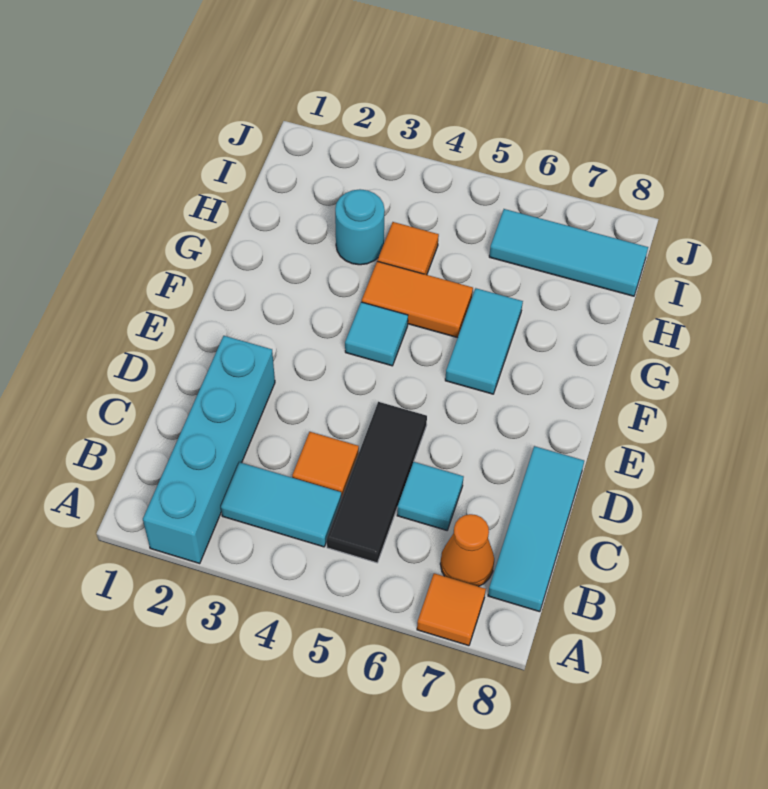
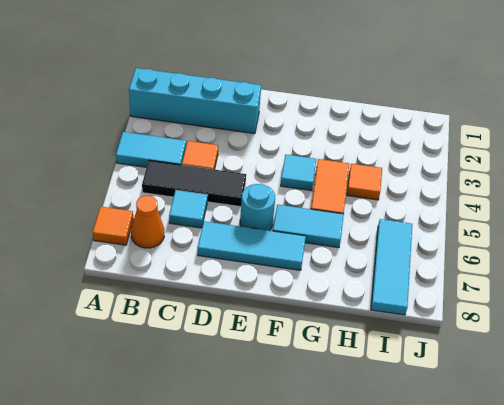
cyan 1x2 tile [221,462,341,547] -> cyan 1x2 tile turned to [116,132,186,167]
cyan 1x3 tile [488,446,584,612] -> cyan 1x3 tile moved to [198,221,306,270]
cyan 1x1 round brick [335,189,385,265] -> cyan 1x1 round brick moved to [240,184,275,231]

